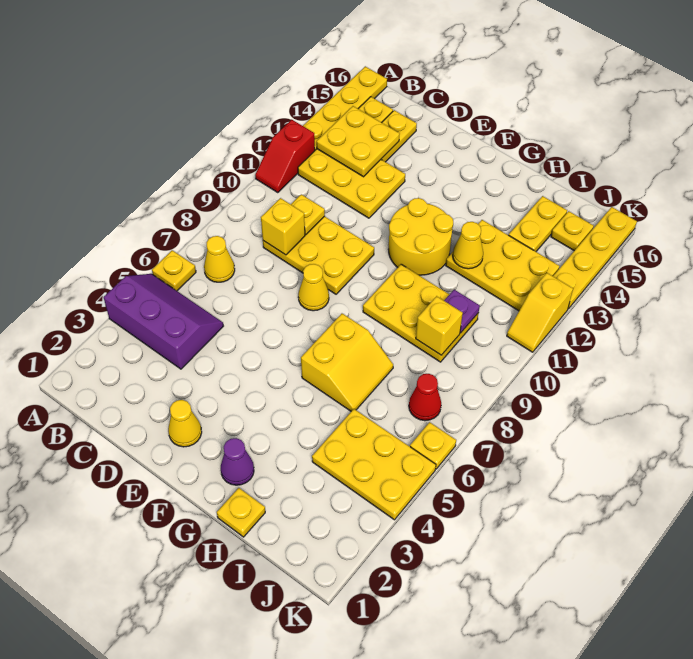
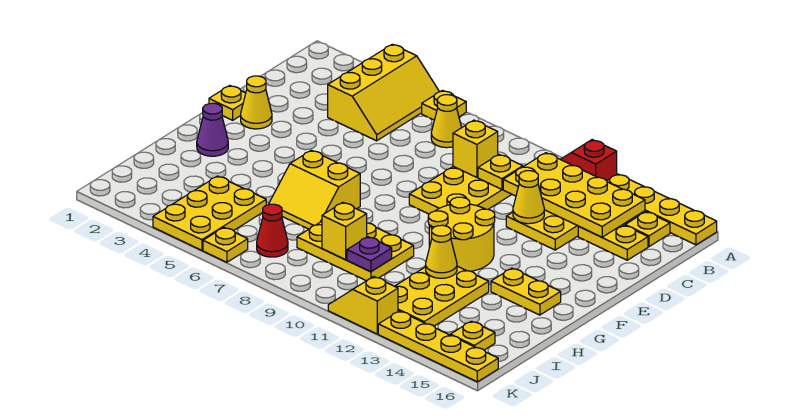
purple 2x3 slope [104,274,223,369] -> yellow 2x3 slope [328,44,439,141]
yellow 2x2 plate [317,106,400,177] -> yellow 2x4 plate [503,153,645,237]
yellow 1x1 cone [298,264,329,311] -> yellow 1x1 cone moved to [513,171,544,224]
yellow 2x3 plate [363,264,478,362] -> yellow 2x3 plate turned to [297,221,414,281]
yellow 1x1 plate [217,488,265,537] -> yellow 1x1 plate moved to [209,85,246,120]
yellow 1x2 plate [509,196,567,251] -> yellow 1x2 plate moved to [491,268,561,315]

